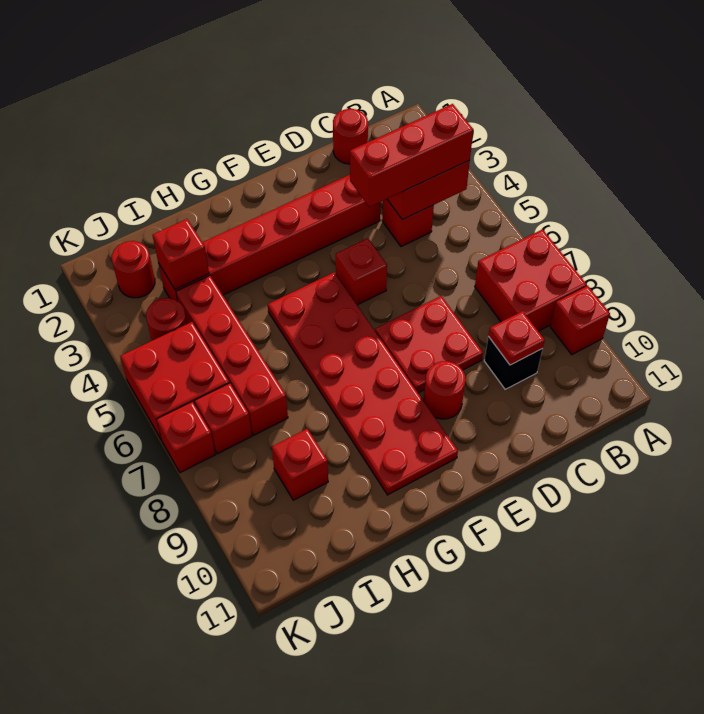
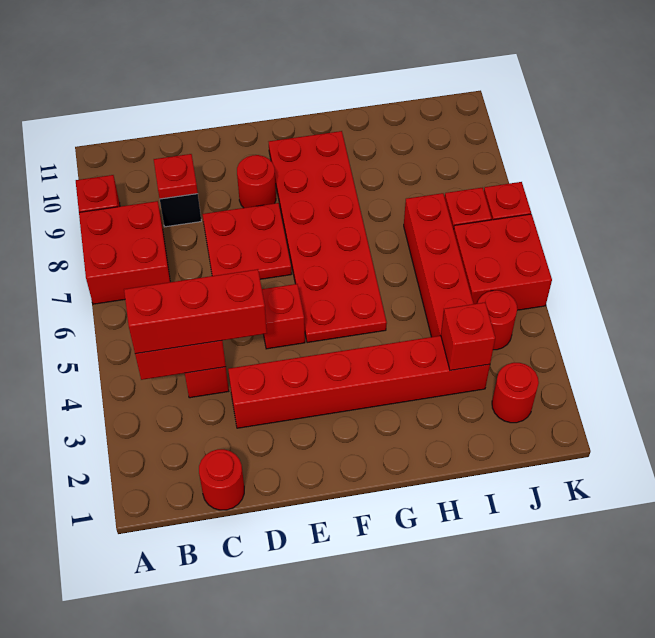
red 1x1 brick [272,429,328,500] -> none

